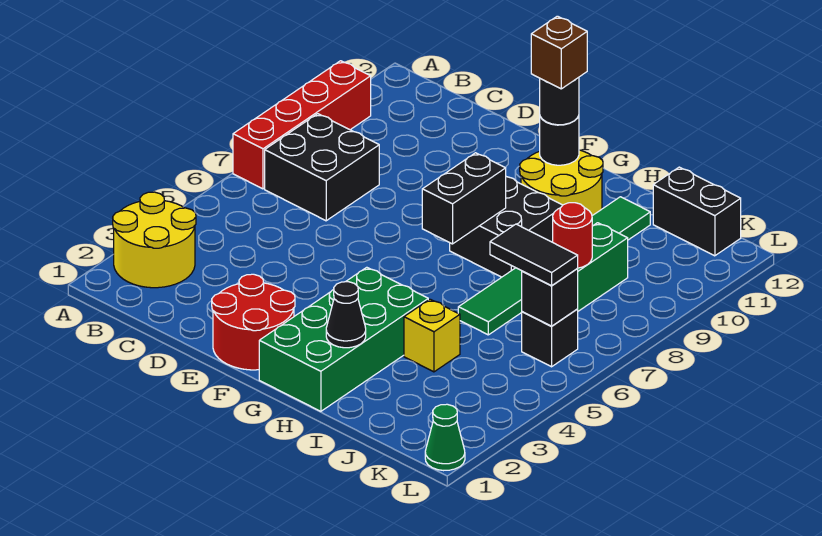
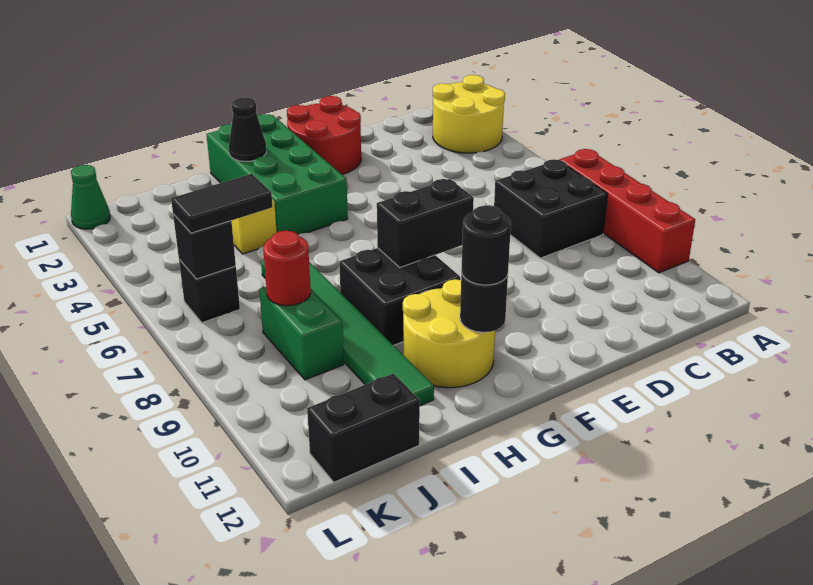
black 1x2 brick [422,153,506,244] -> black 1x2 brick turned to [377,179,474,267]
brown 1x1 brick [531,16,587,89] -> none

